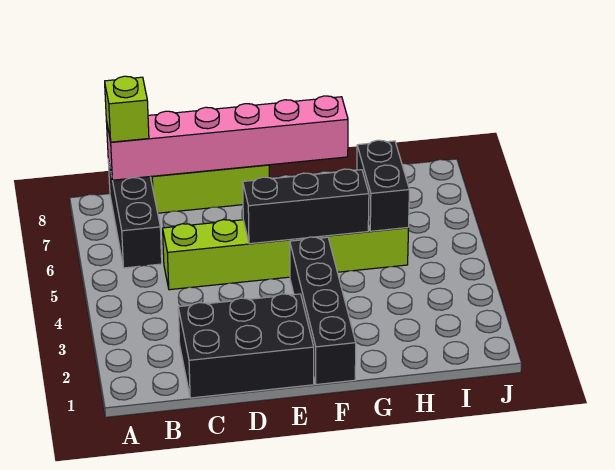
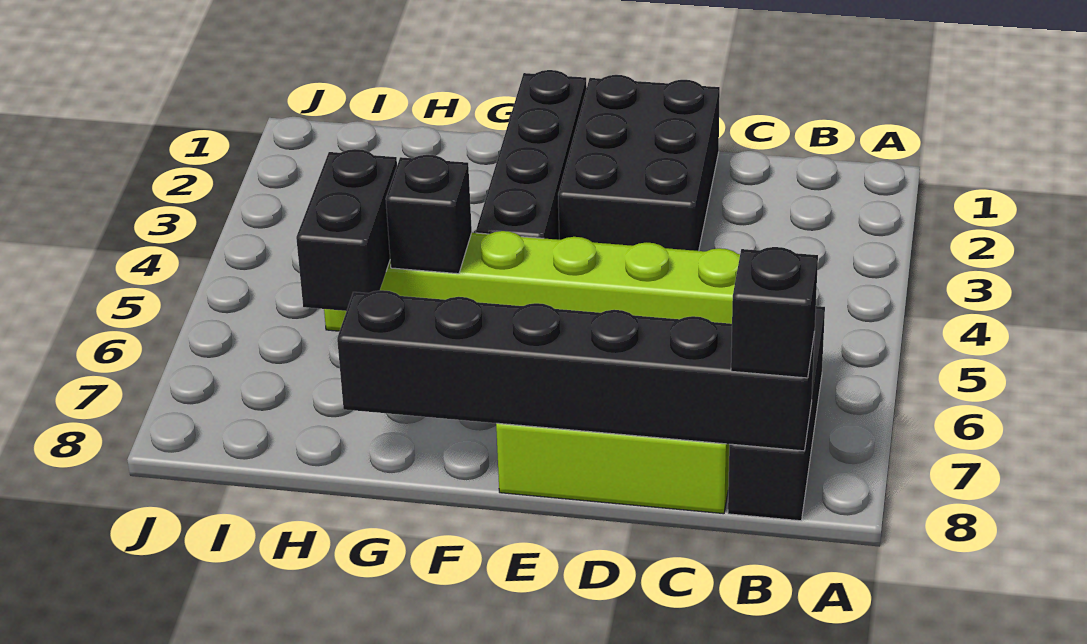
pink 1x6 brick [106,96,348,180] -> black 1x6 brick [337,290,815,451]
lime 1x1 brick [105,76,149,142] -> black 1x1 brick [731,247,818,378]
black 2x3 brick [178,294,314,398] -> black 2x3 brick turned to [558,75,720,251]
black 1x3 brick [243,169,369,244] -> black 1x1 brick [386,155,472,274]

